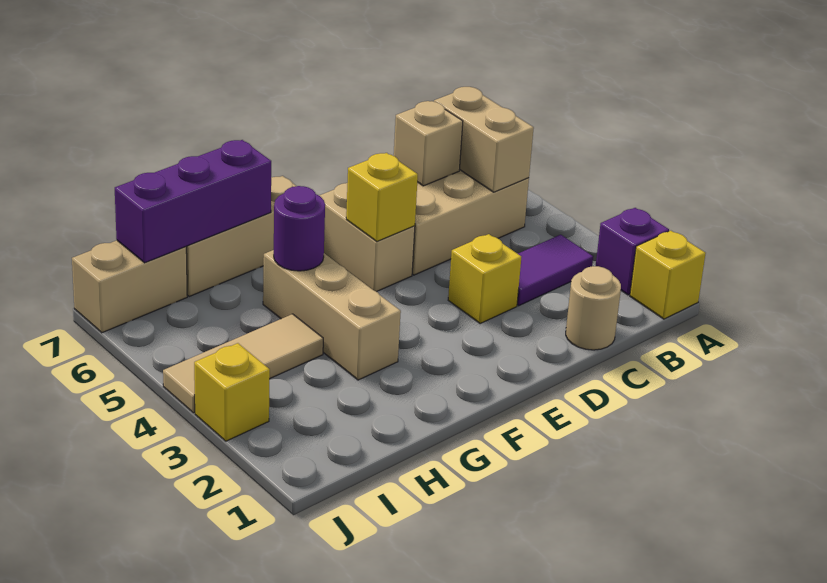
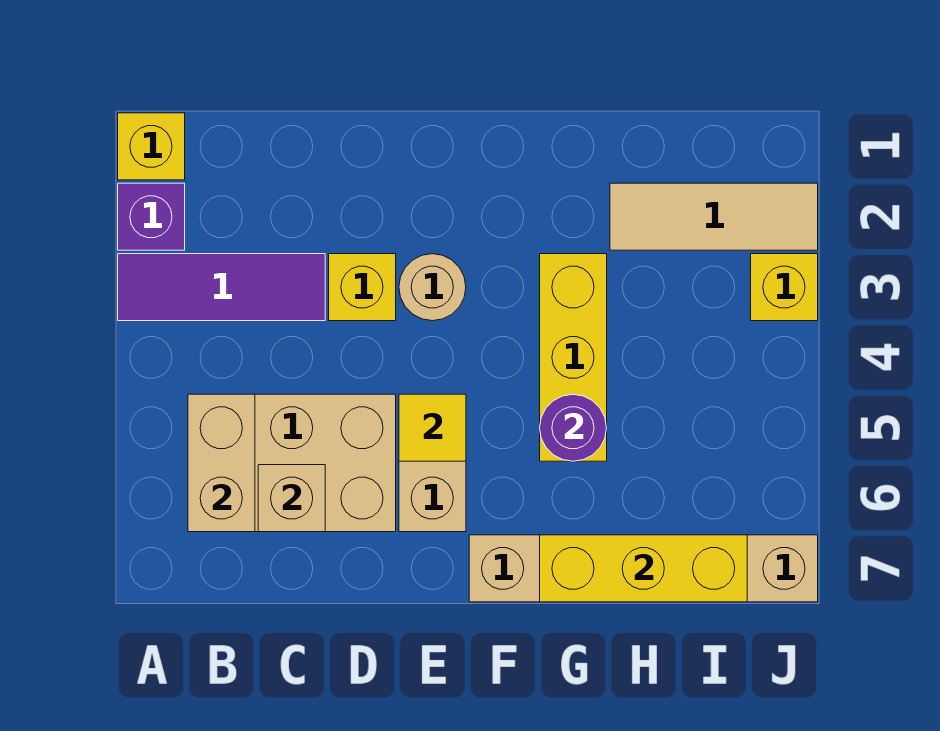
purple 1x2 tile [517,235,593,306] -> purple 1x3 tile [118,254,325,321]
tan 1x1 round brick [566,266,621,350] -> tan 1x1 round brick moved to [399,254,466,321]
yellow 1x1 brick [346,153,418,242] -> yellow 1x1 tile [399,394,466,461]
tan 1x3 brick [263,250,401,380] -> yellow 1x3 brick [540,254,607,461]
purple 1x3 brick [115,140,271,263] -> yellow 1x3 brick [540,535,747,602]
tan 1x3 tile [163,314,323,413] -> tan 1x3 tile moved to [610,183,818,250]

